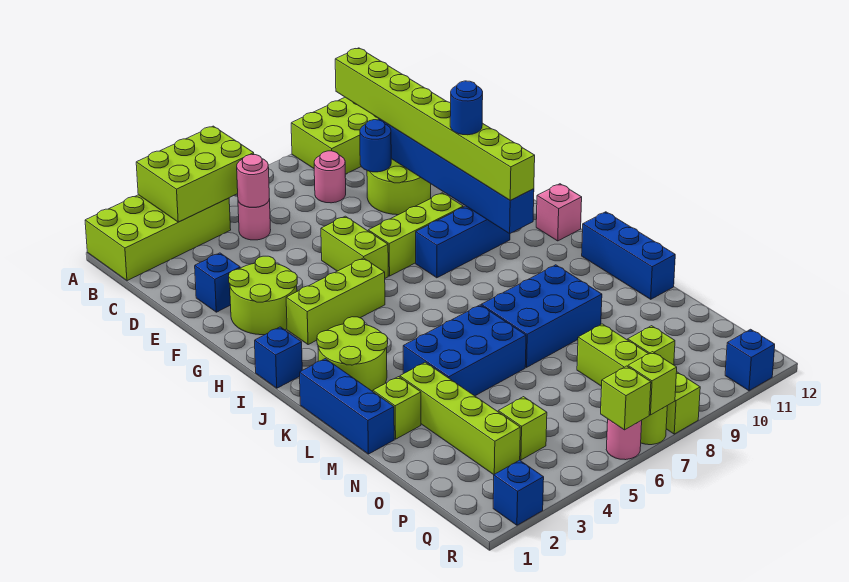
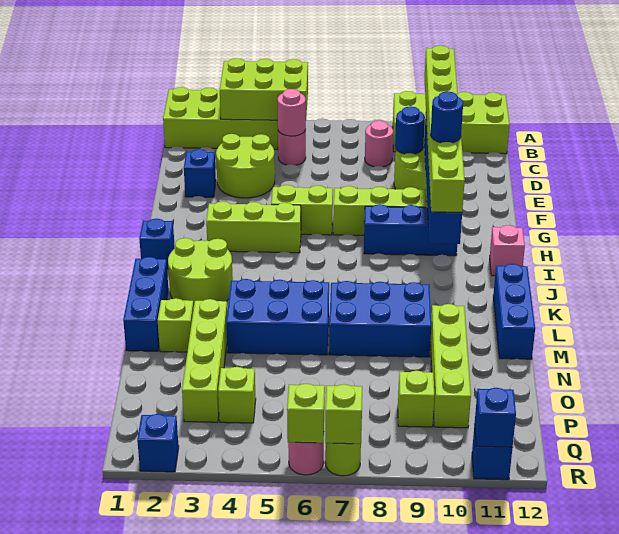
lime 2x2 round brick [229,256,297,335] -> lime 2x2 round brick moved to [216,134,275,198]
lime 1x2 brick [321,216,388,278] -> lime 1x2 brick turned to [271,185,333,235]
lime 1x4 brick [577,324,700,434] -> lime 1x4 brick moved to [430,304,471,428]
none -> blue 1x1 brick [475,388,516,447]

